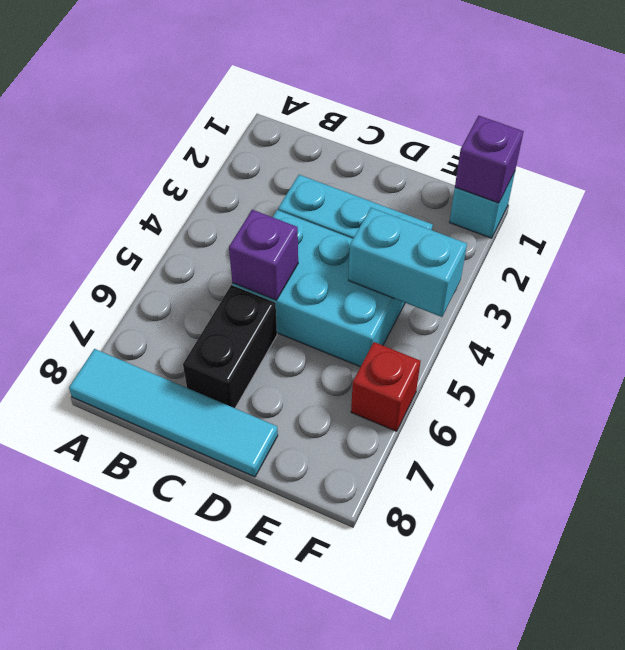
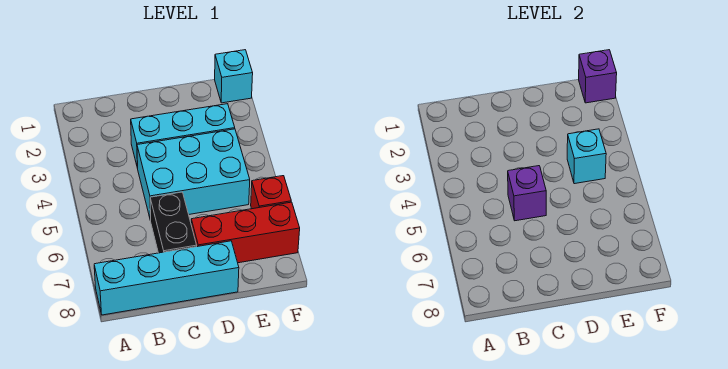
cyan 1x4 tile [69,349,278,477] -> cyan 1x4 brick [94,241,239,315]
none -> red 1x3 brick [191,202,300,263]
cyan 1x2 brick [348,208,467,317] -> cyan 1x1 brick [567,129,606,184]

